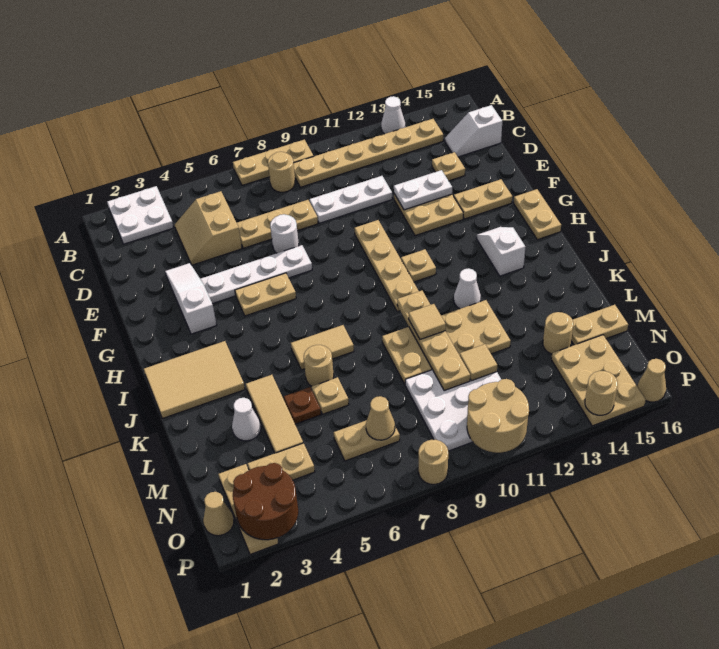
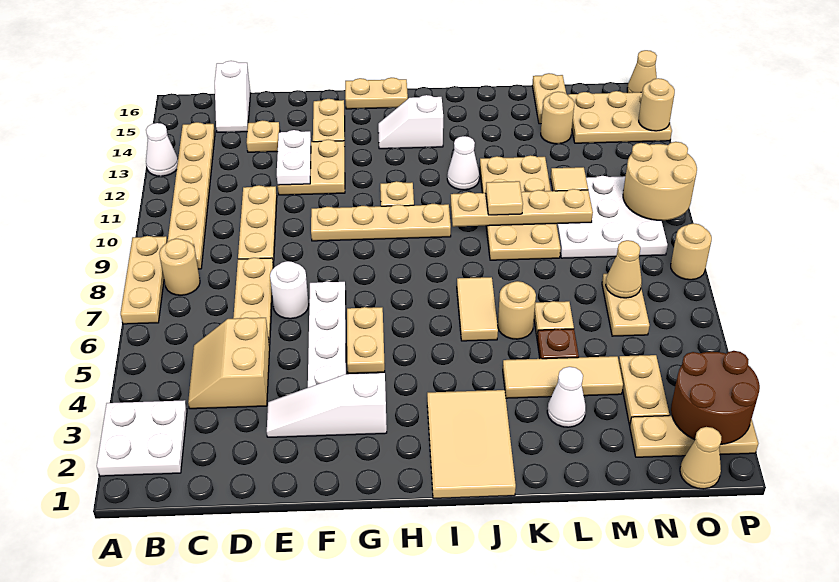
tan 2x2 slope [175,191,242,265] -> tan 2x2 slope turned to [188,318,270,409]
white 1x3 plate [310,176,392,223] -> tan 1x3 plate [238,185,277,266]

